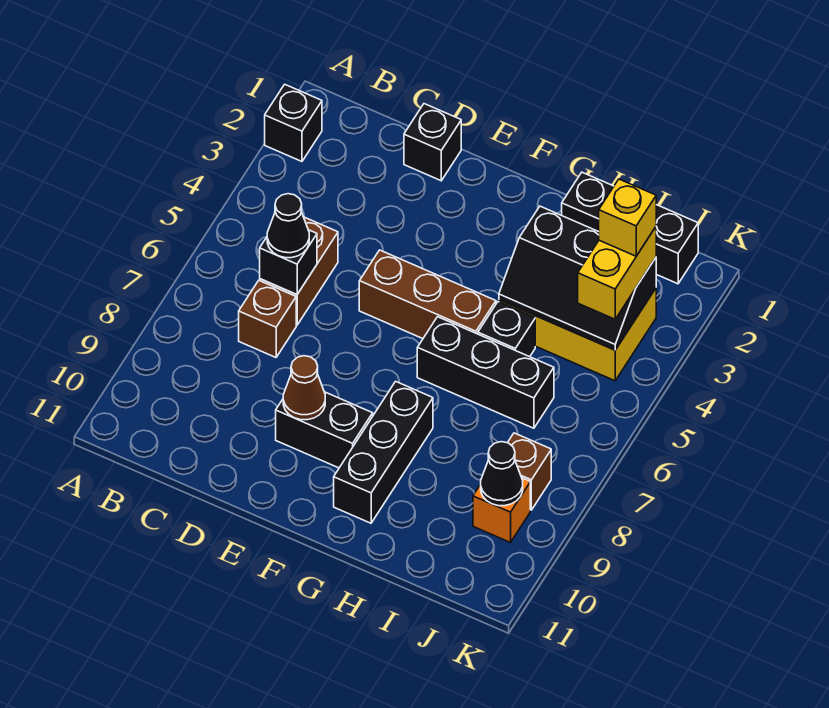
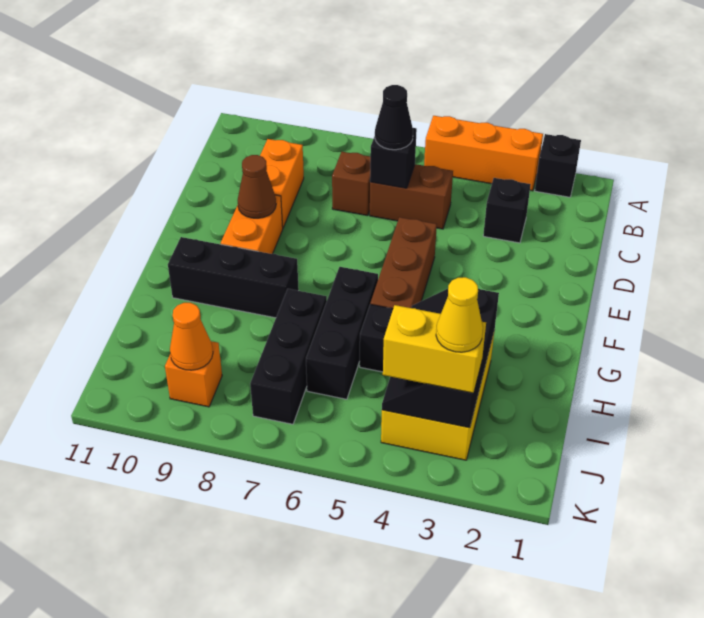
none -> orange 1x3 brick [424,116,543,191]
none -> orange 1x2 brick [260,139,304,228]
black 1x1 brick [404,104,461,181] -> black 1x1 brick moved to [483,178,531,243]
black 1x2 brick [276,392,373,468] -> orange 1x2 brick [221,195,283,254]
black 1x3 brick [562,172,698,284] -> black 1x3 brick moved to [250,289,327,424]
yellow 1x1 brick [599,179,656,256] -> yellow 1x1 cone [436,277,483,352]
brown 1x1 brick [508,433,551,510] -> none
black 1x1 cone [481,442,523,506] -> orange 1x1 cone [170,303,213,370]

